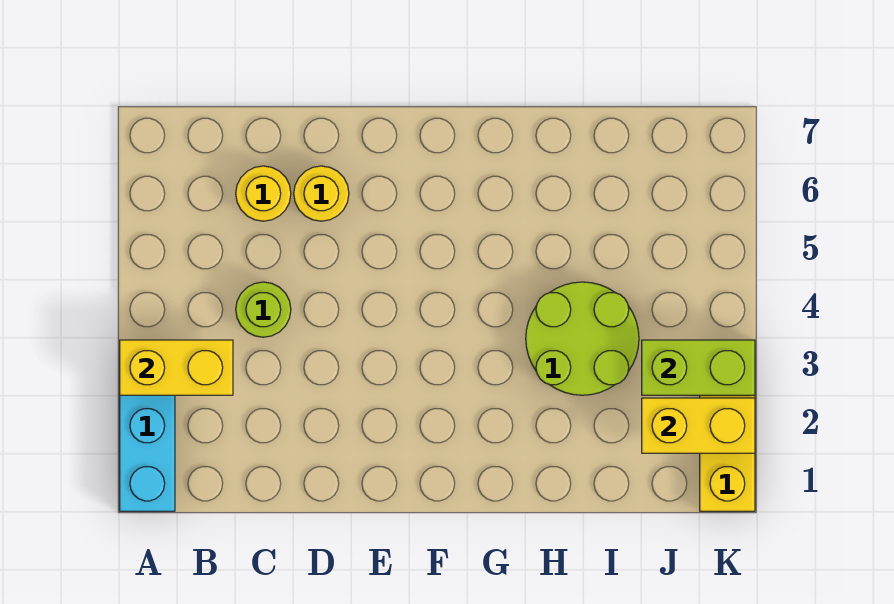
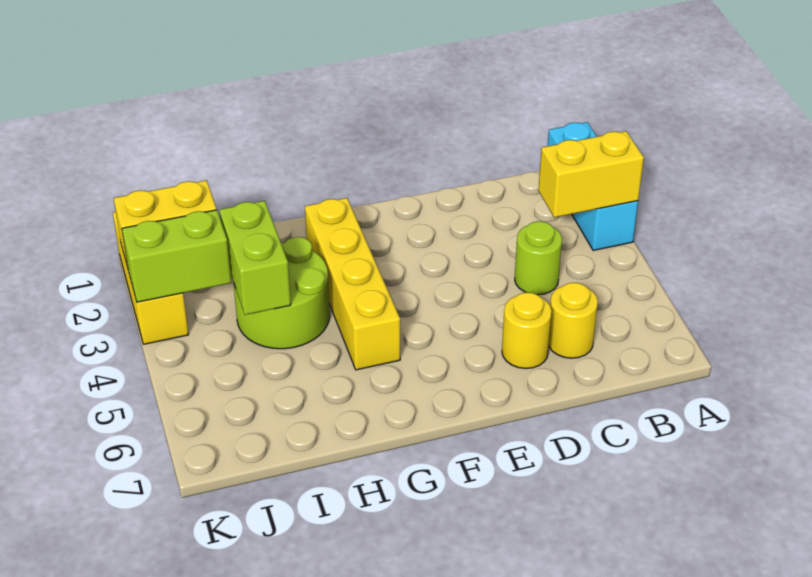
none -> yellow 1x4 brick [305,198,400,370]
none -> lime 1x2 brick [219,201,291,315]

